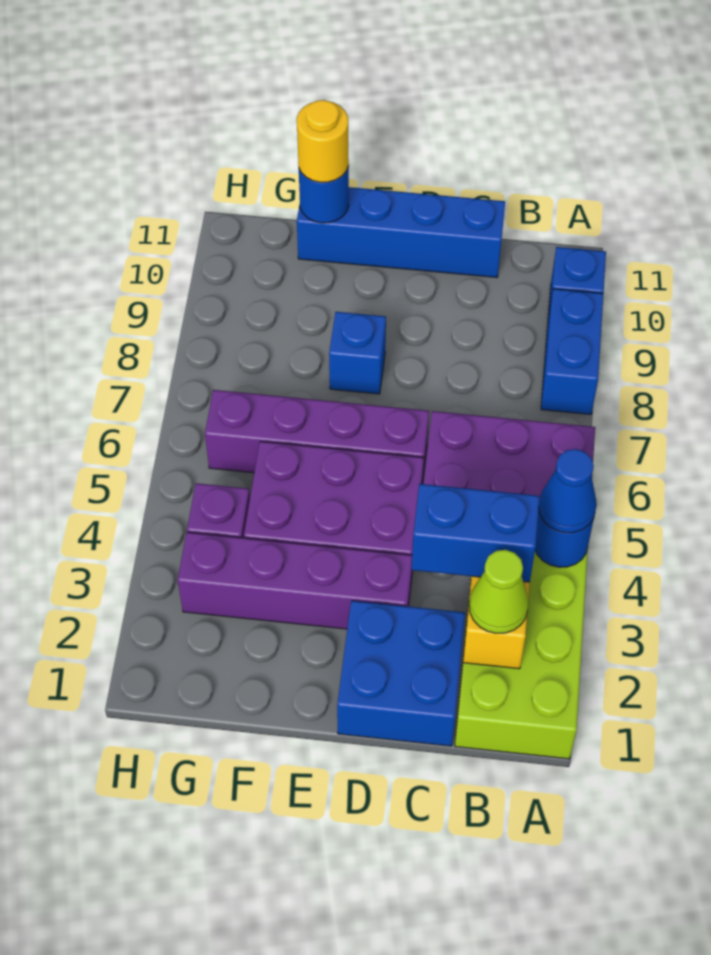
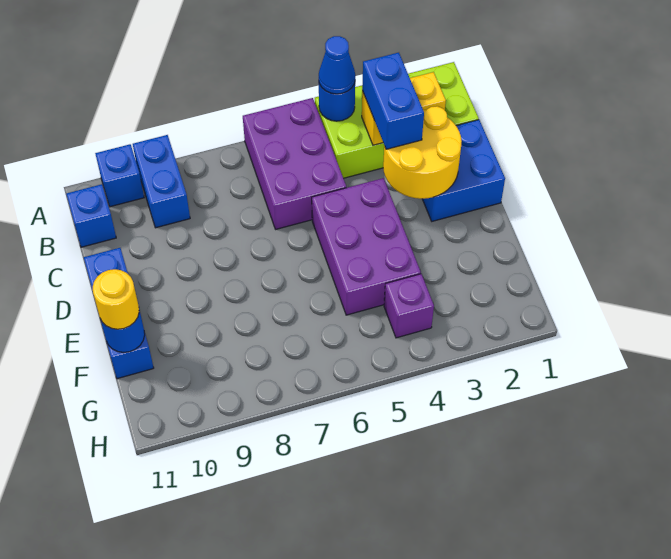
blue 1x2 brick [541,289,604,414] -> blue 1x2 brick turned to [133,135,190,228]
lime 1x1 cone [469,550,528,633] -> none
none -> yellow 2x2 round brick [383,106,462,199]
blue 1x4 brick [297,187,505,278] -> blue 1x3 brick [84,248,154,379]
purple 1x4 brick [178,532,412,629] -> none
purple 1x4 brick [205,390,429,484] -> none
blue 1x1 brick [329,312,386,394] -> blue 1x1 brick moved to [66,184,116,247]

